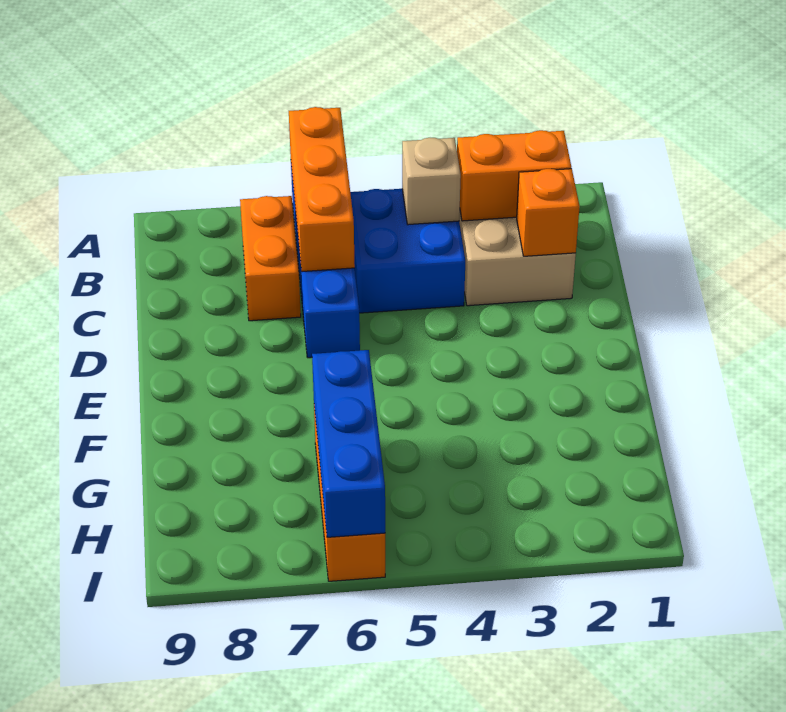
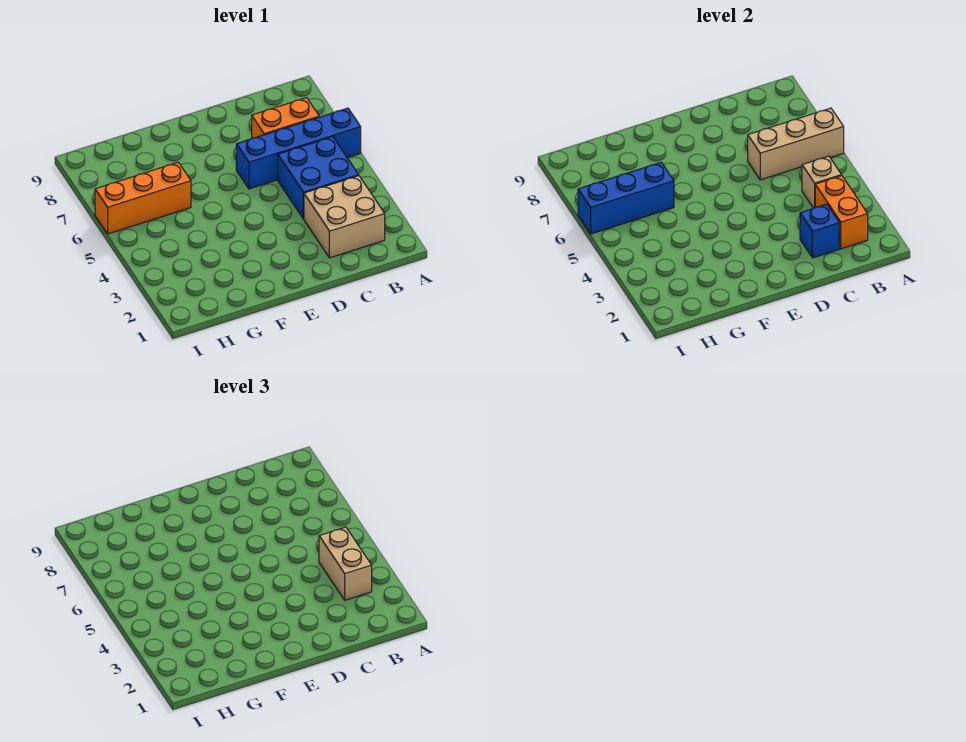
orange 1x3 brick [289,107,355,272] -> tan 1x3 brick [748,108,844,180]
none -> tan 1x2 brick [319,527,372,600]
orange 1x1 brick [517,169,580,256] -> blue 1x1 brick [800,204,839,258]

